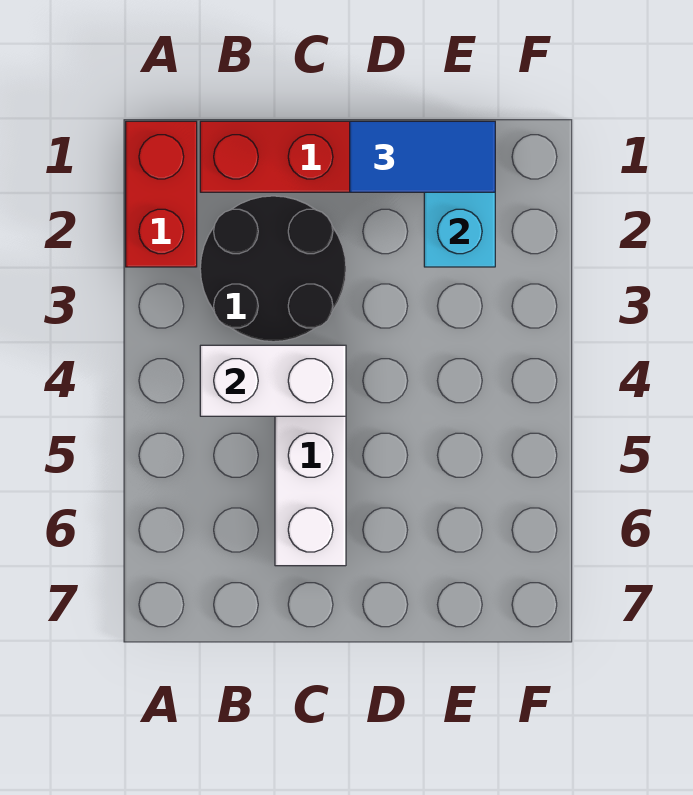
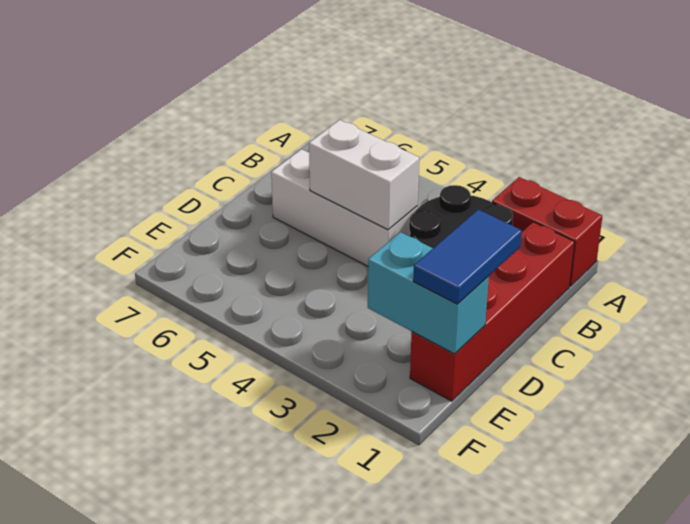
white 1x2 brick [200,345,346,416] -> white 1x2 brick turned to [309,120,419,230]

